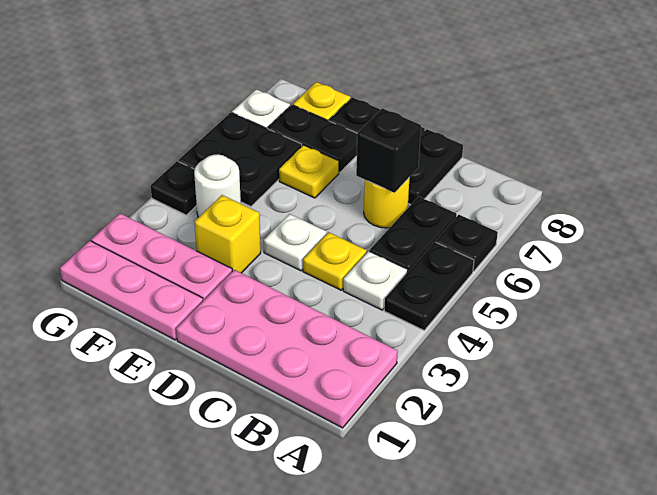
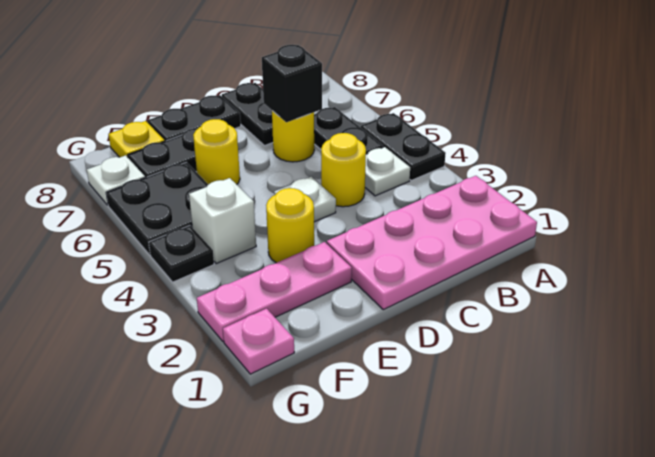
black 1x1 plate [436,215,498,271] -> none
yellow 1x1 plate [303,232,367,290] -> yellow 1x1 round brick [321,133,366,207]
pink 1x3 plate [60,241,203,340] -> pink 1x1 plate [223,309,294,374]
yellow 1x1 brick [195,195,261,273] -> yellow 1x1 round brick [266,188,314,263]
yellow 1x1 plate [279,145,339,198] -> yellow 1x1 round brick [193,119,240,185]
white 1x1 round brick [194,154,241,217] -> white 1x1 brick [189,178,256,263]

